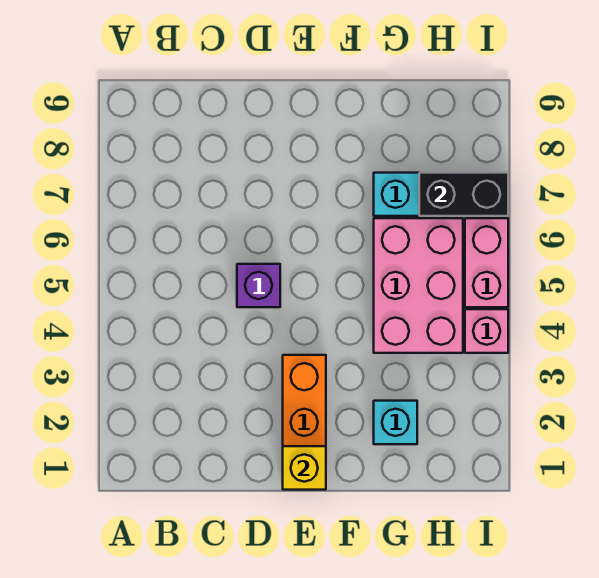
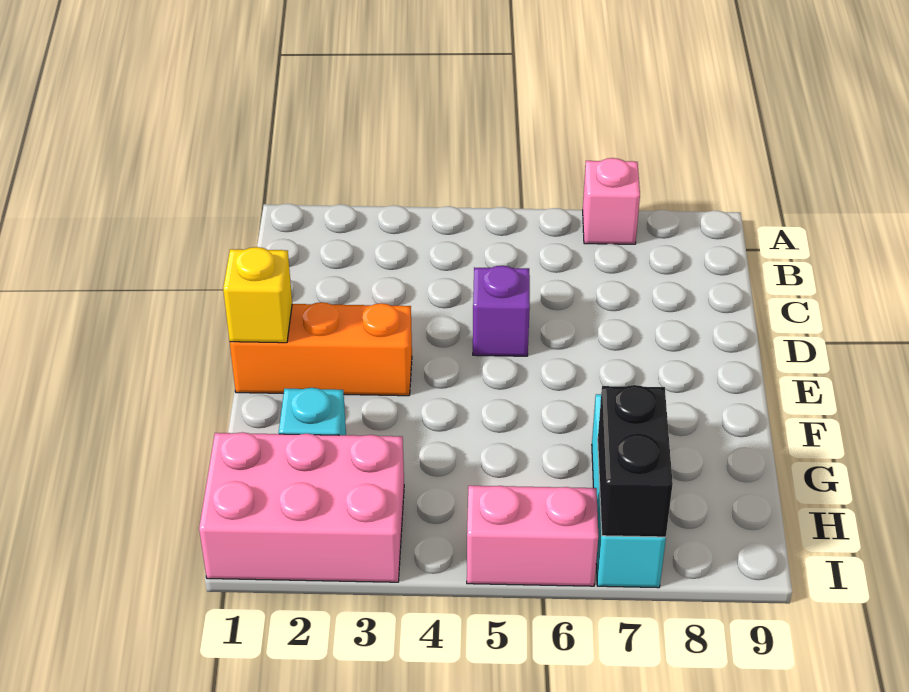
pink 2x3 brick [374,218,463,353] -> pink 2x3 brick moved to [199,432,404,582]
pink 1x1 brick [465,309,508,353] -> pink 1x1 brick moved to [583,158,640,244]

